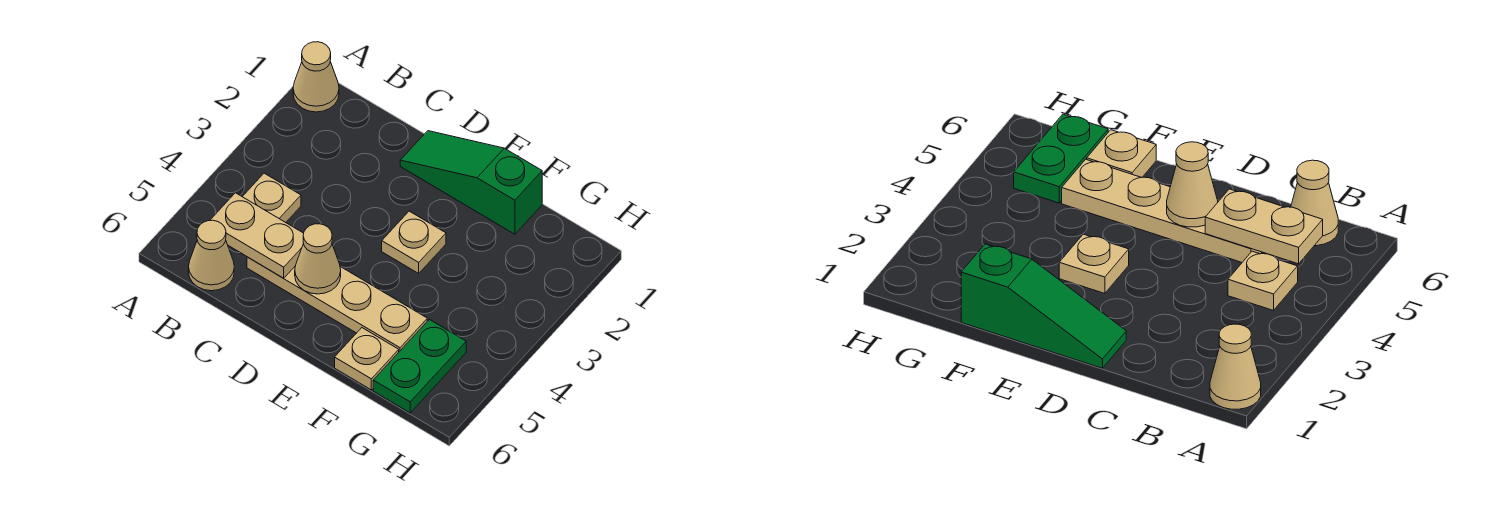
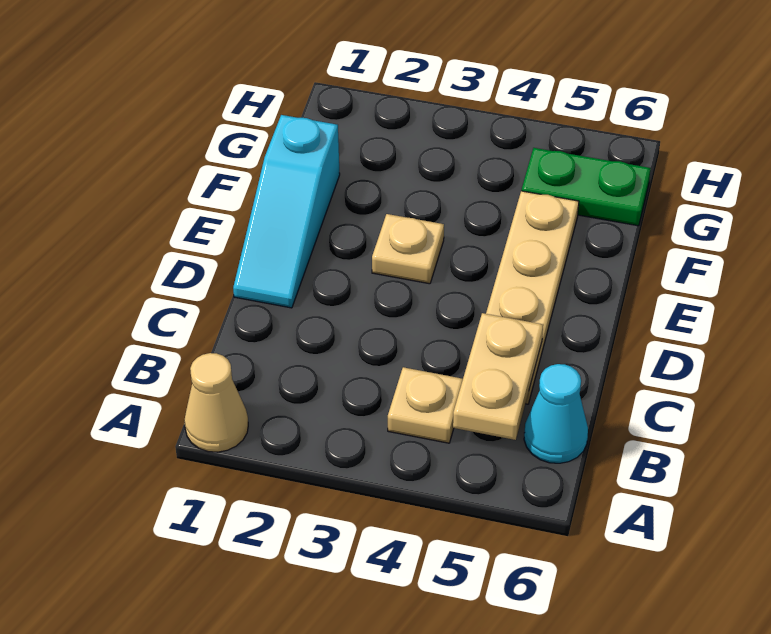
tan 1x1 cone [189,220,234,291] -> cyan 1x1 cone [524,364,588,463]
green 1x3 slope [400,131,542,234] -> cyan 1x3 slope [233,115,340,308]
tan 1x1 cone [295,224,341,294] -> none
tan 1x1 plate [335,328,399,390] -> none

